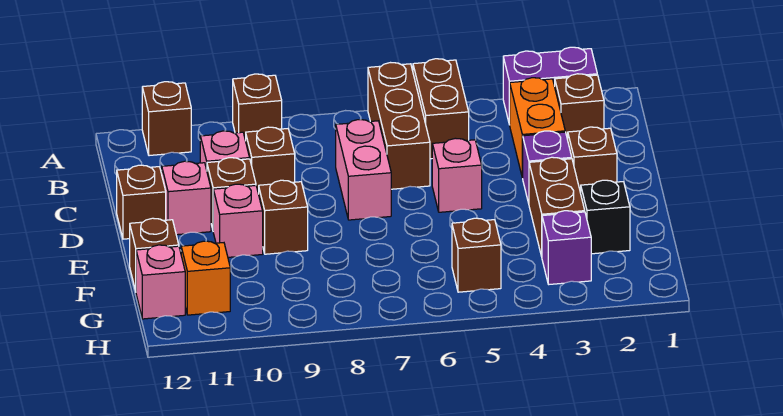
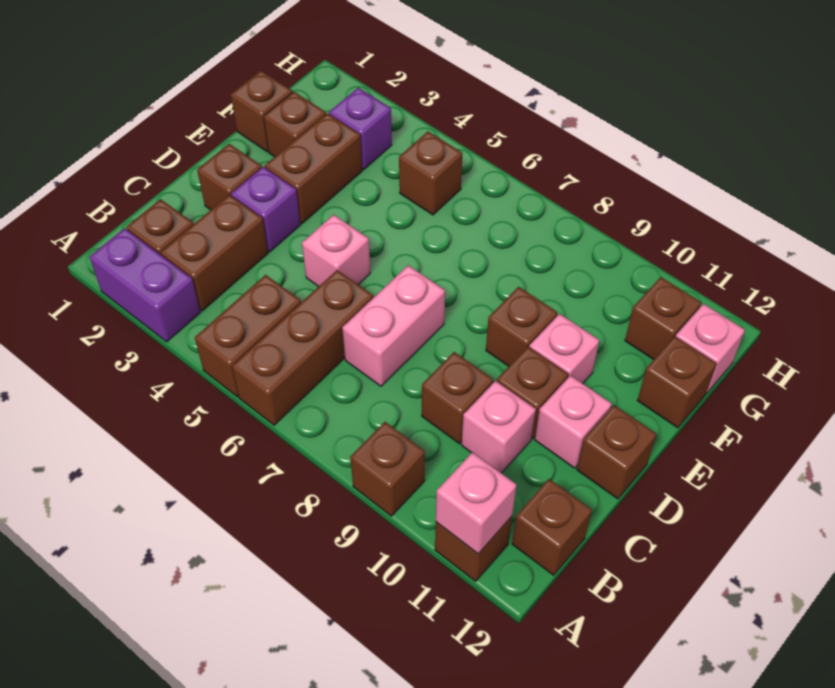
none -> pink 1x1 brick [436,452,517,554]
orange 1x2 brick [510,78,565,178] -> brown 1x2 brick [161,195,268,311]
none -> brown 1x1 brick [512,479,592,575]
none -> brown 1x1 brick [231,71,292,152]
black 1x1 brick [581,180,630,254] -> brown 1x1 brick [264,92,326,157]
orange 1x1 brick [181,241,230,315] -> brown 1x1 brick [625,277,701,360]

